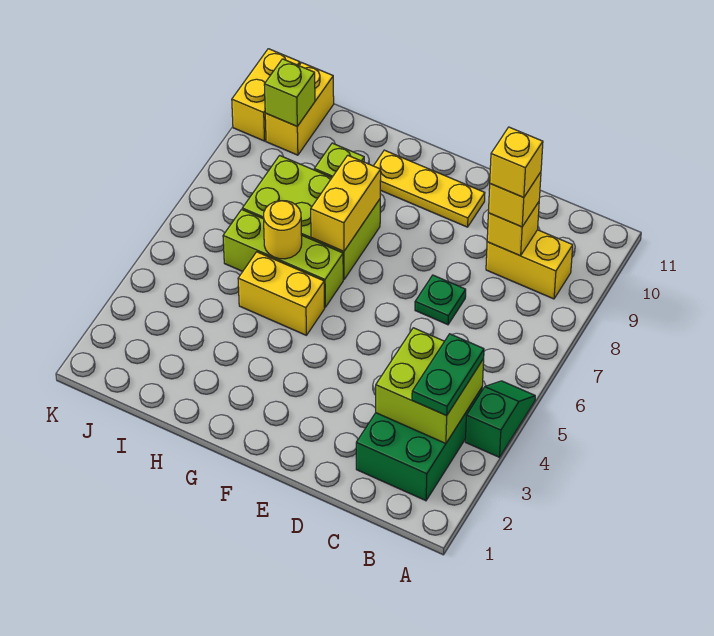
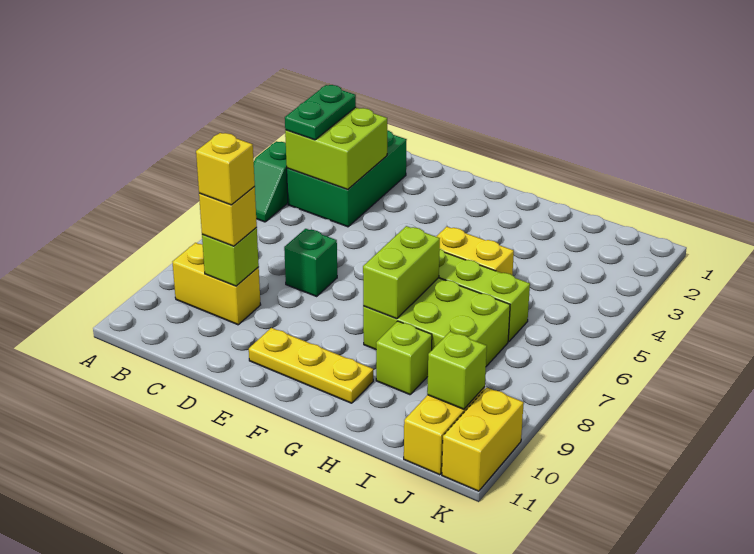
yellow 1x1 brick [487,202,539,256] -> lime 1x1 brick [202,228,259,286]
green 1x1 plate [415,275,466,325] -> green 1x1 brick [284,229,337,296]
yellow 1x2 brick [311,155,381,251] -> lime 1x2 brick [363,226,440,319]
yellow 1x1 round brick [263,201,302,259] -> none

